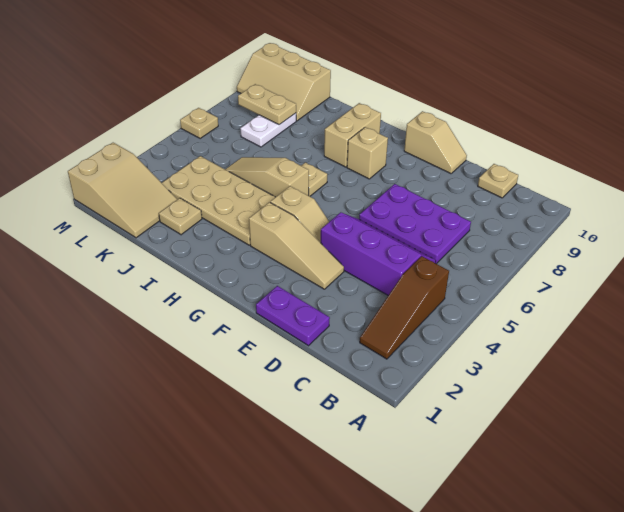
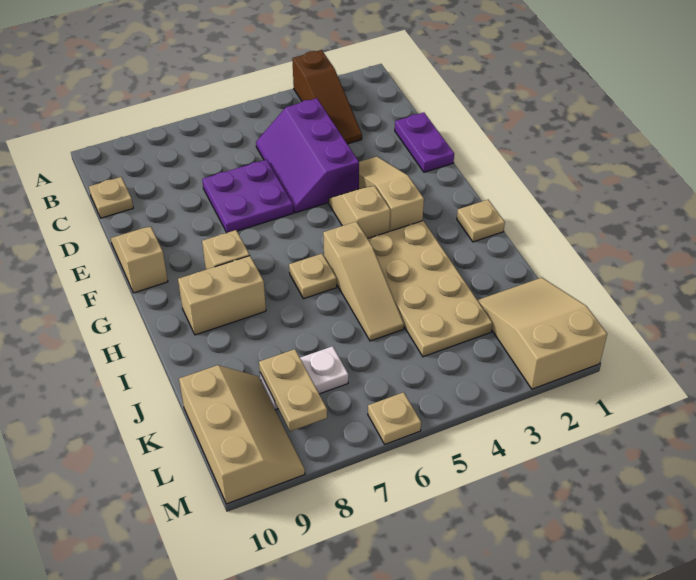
brown 1x3 slope [360,256,449,359] -> brown 1x3 slope turned to [292,50,362,144]
purple 2x3 plate [359,184,471,264] -> purple 2x2 plate [202,159,293,233]
tan 1x1 plate [159,198,202,235] -> tan 1x1 plate moved to [457,200,505,242]

